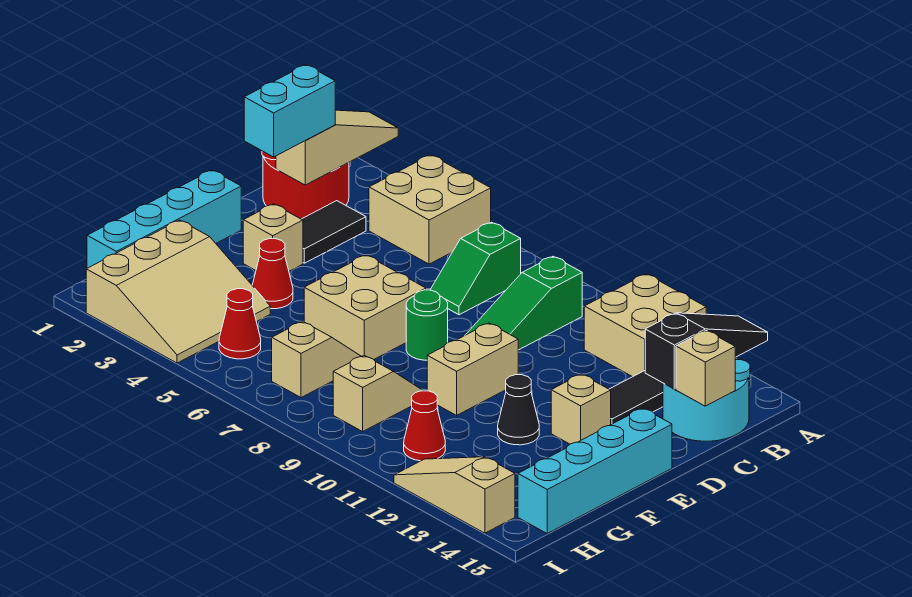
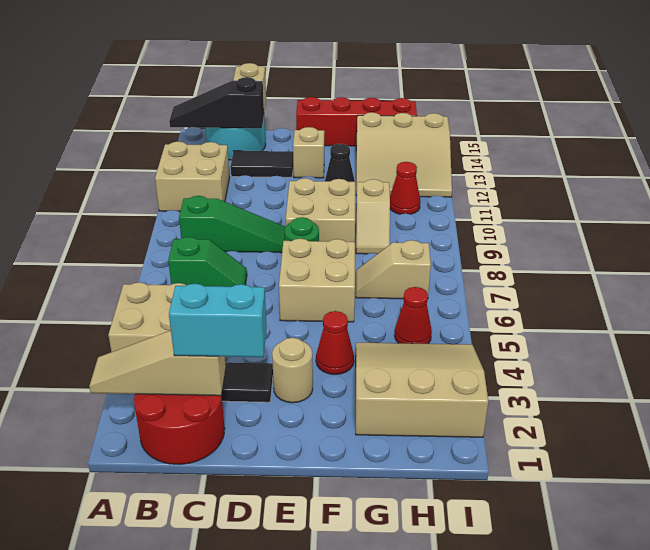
cyan 1x4 brick [87,170,241,268] -> none
tan 1x1 brick [243,204,303,271] -> tan 1x1 round brick [272,338,313,403]
tan 1x2 brick [427,323,518,415] -> tan 2x2 brick [286,178,355,242]
cyan 1x4 brick [518,408,672,533] -> red 1x4 brick [296,97,417,146]
tan 1x2 slope [333,355,423,432] -> tan 1x2 slope turned to [356,179,390,254]
tan 1x3 slope [394,457,515,533] -> tan 3x3 slope [356,112,452,197]

